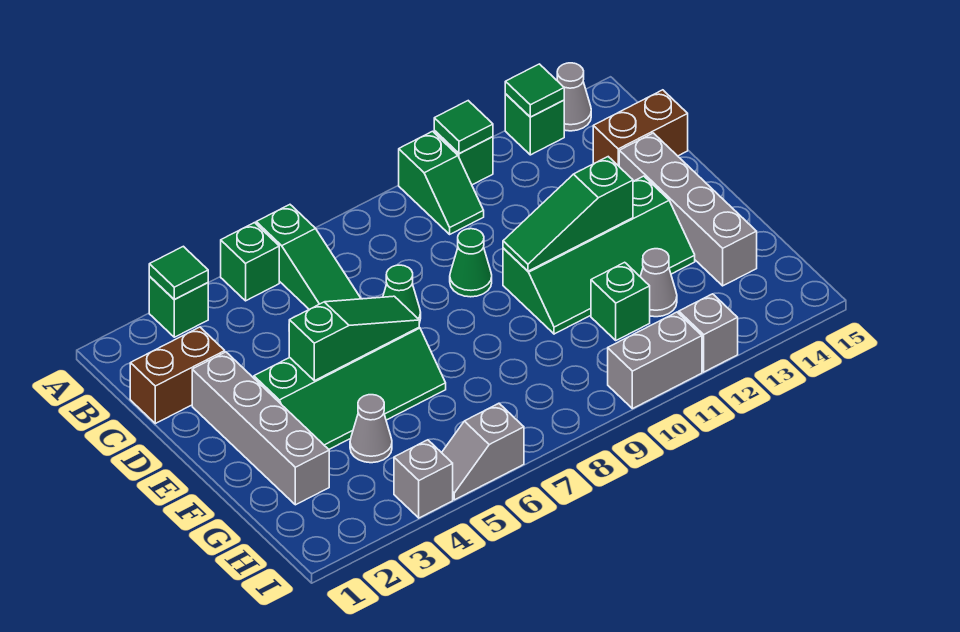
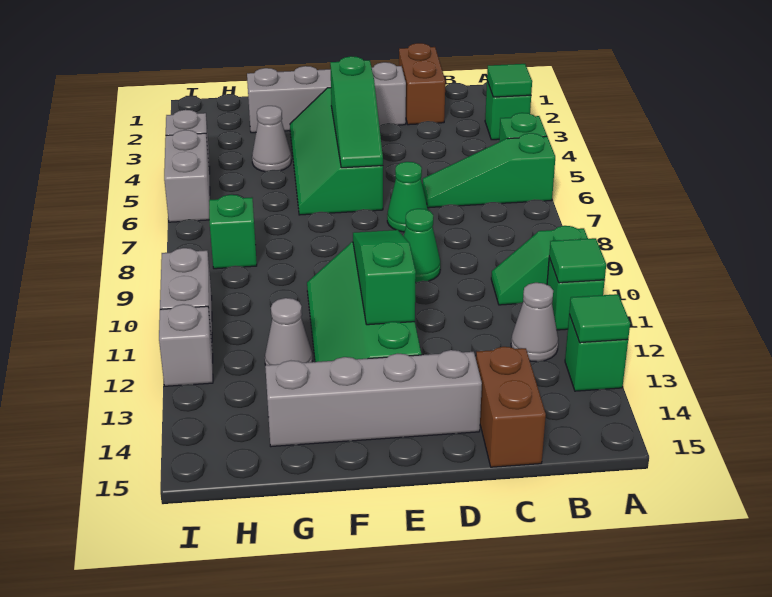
grey 1x1 cone [557,63,591,131] -> grey 1x1 cone moved to [511,283,558,362]
green 1x1 brick [591,262,650,340] -> green 1x1 brick moved to [209,195,257,269]
grey 1x2 slope [442,403,524,500] -> grey 1x2 brick [164,130,210,222]

